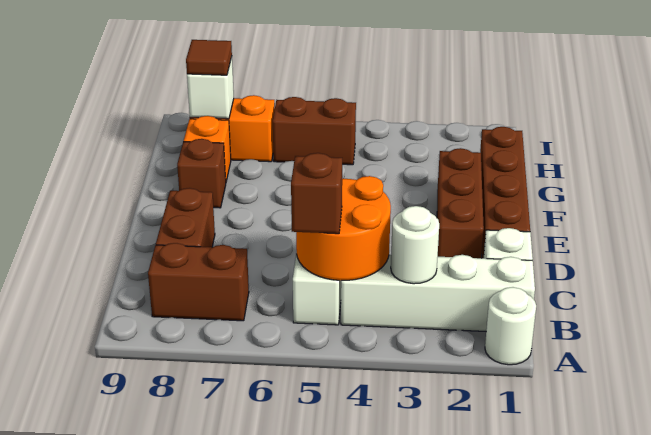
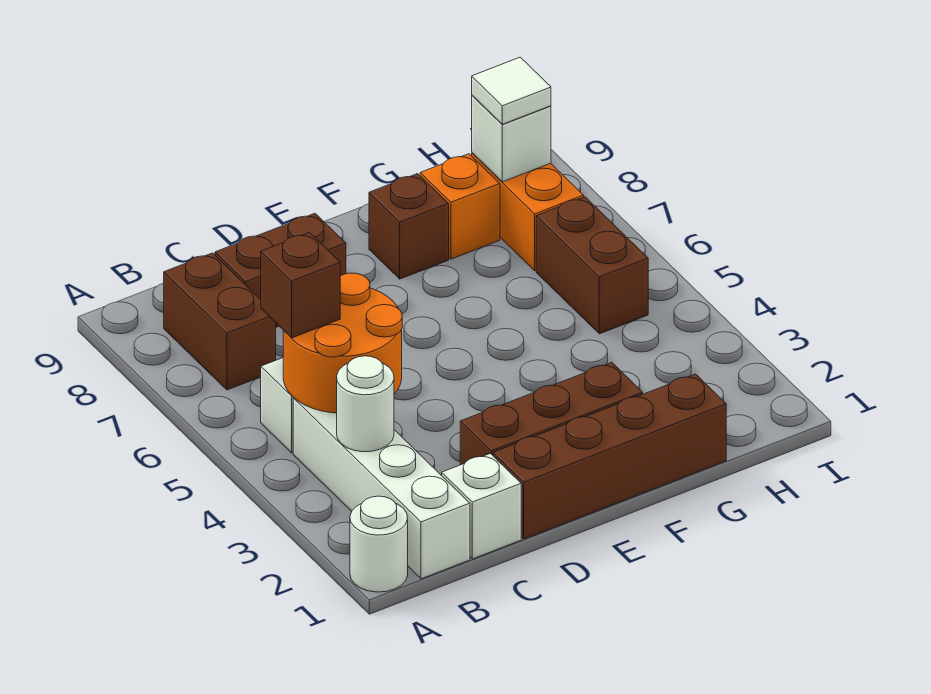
brown 1x1 tile [186,40,232,75] -> white 1x1 tile [472,57,551,124]

